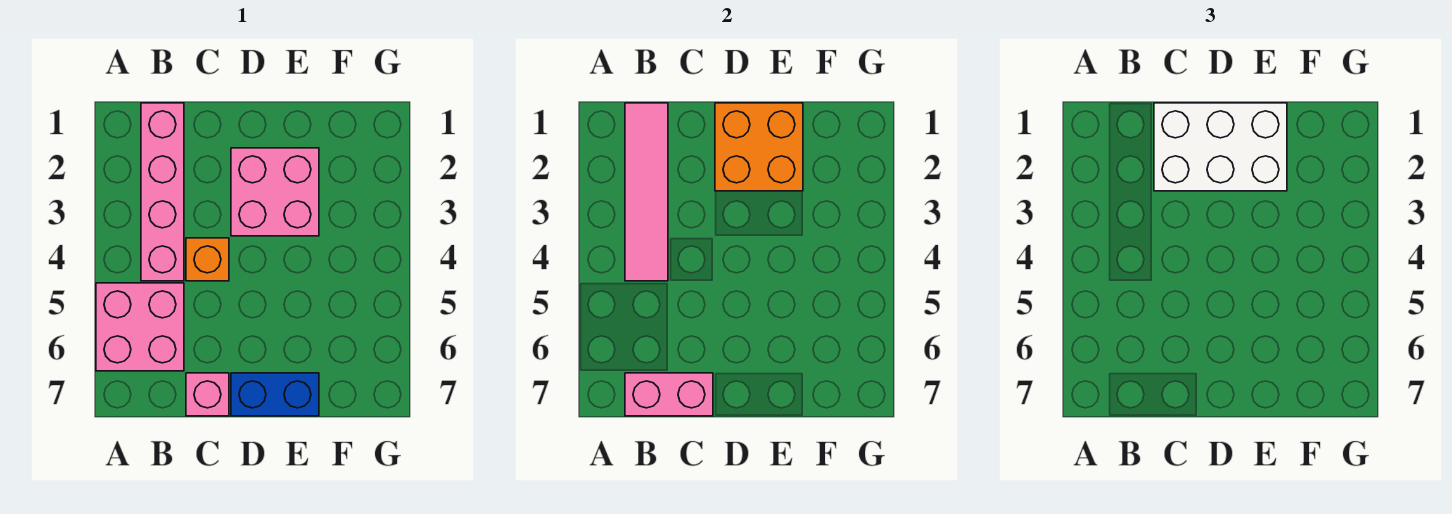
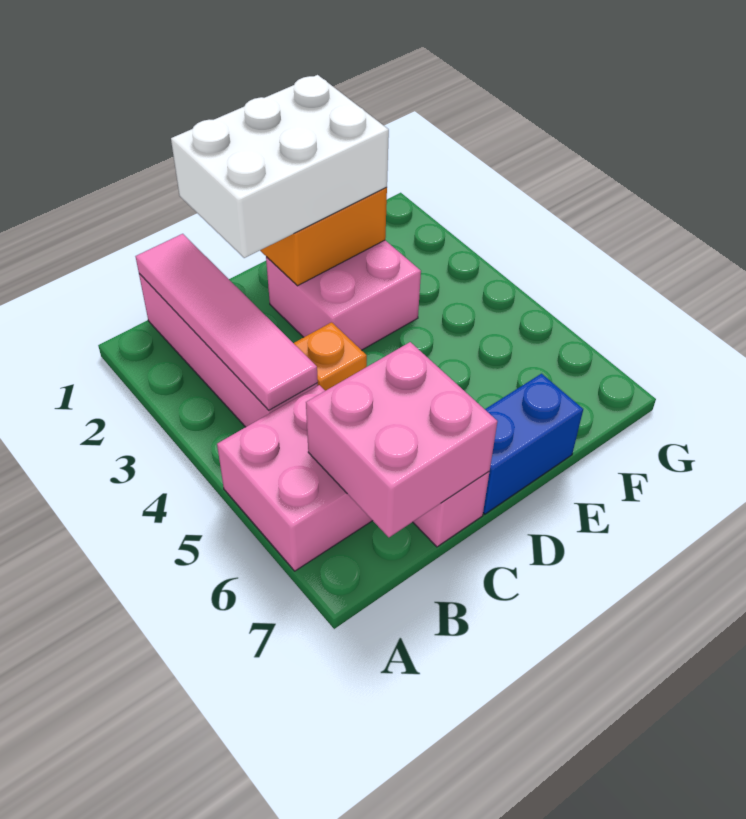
pink 1x2 brick [625,373,713,416] -> pink 2x2 brick [306,342,497,537]

